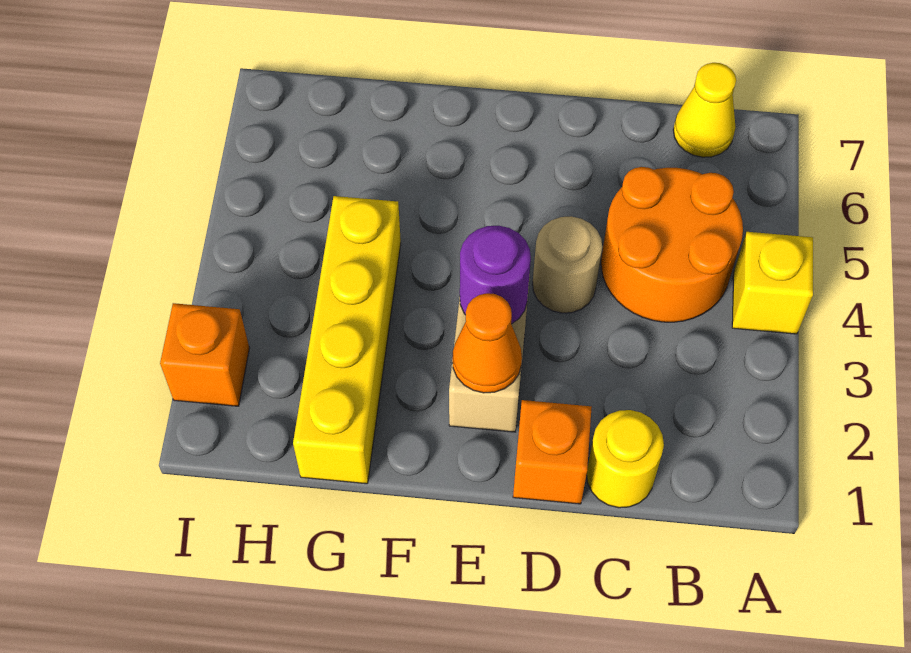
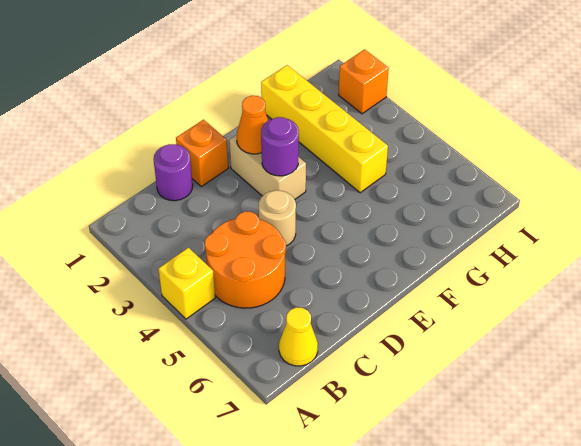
yellow 1x1 round brick [587,410,664,508] -> purple 1x1 round brick [154,144,193,201]

